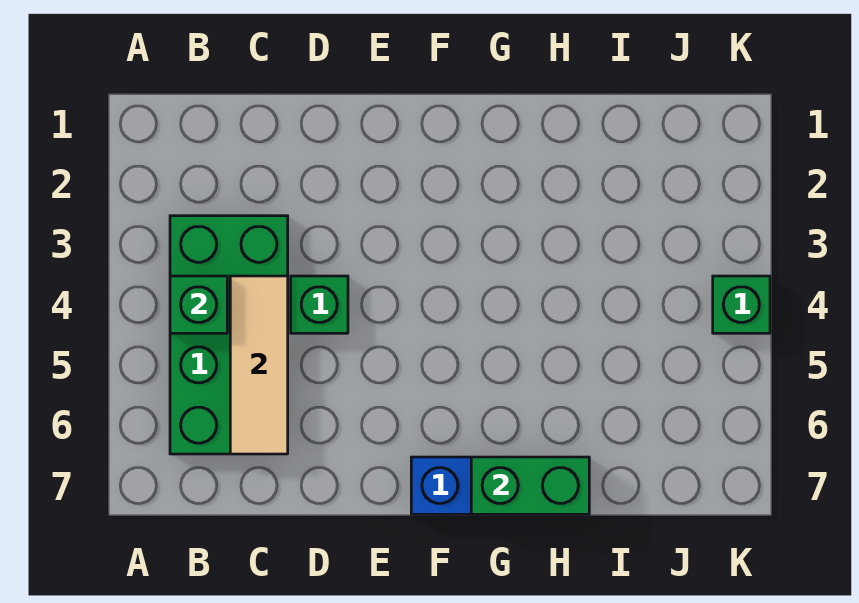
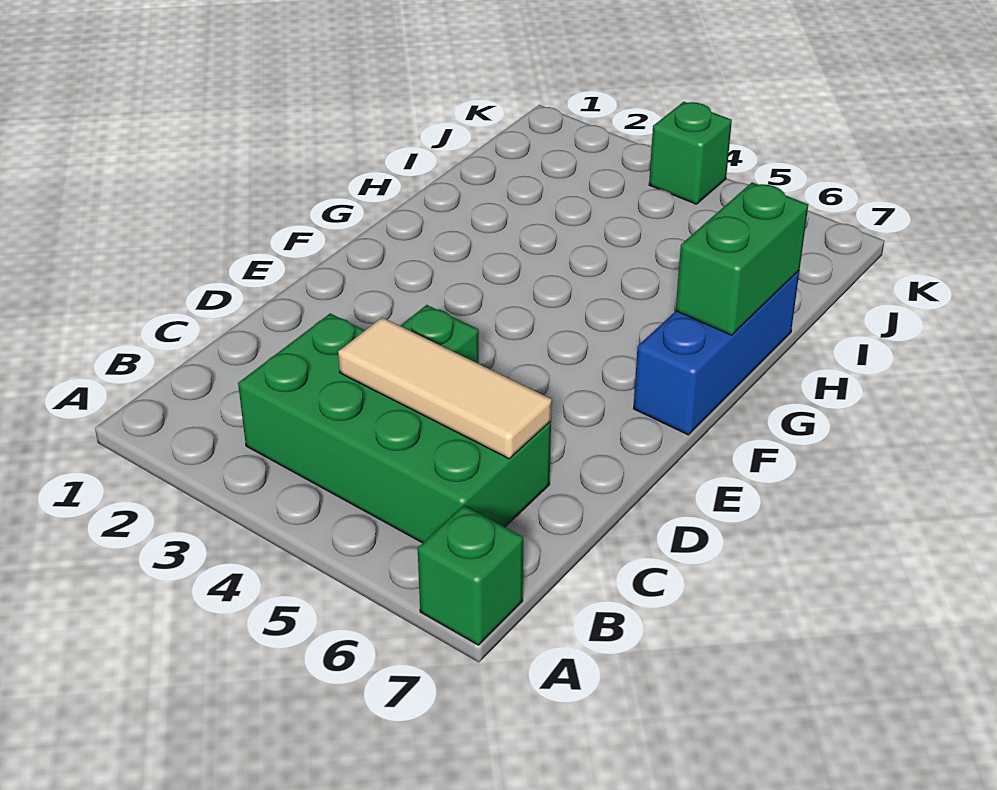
green 1x1 brick [170,276,227,333] -> green 1x1 brick moved to [418,506,523,645]

